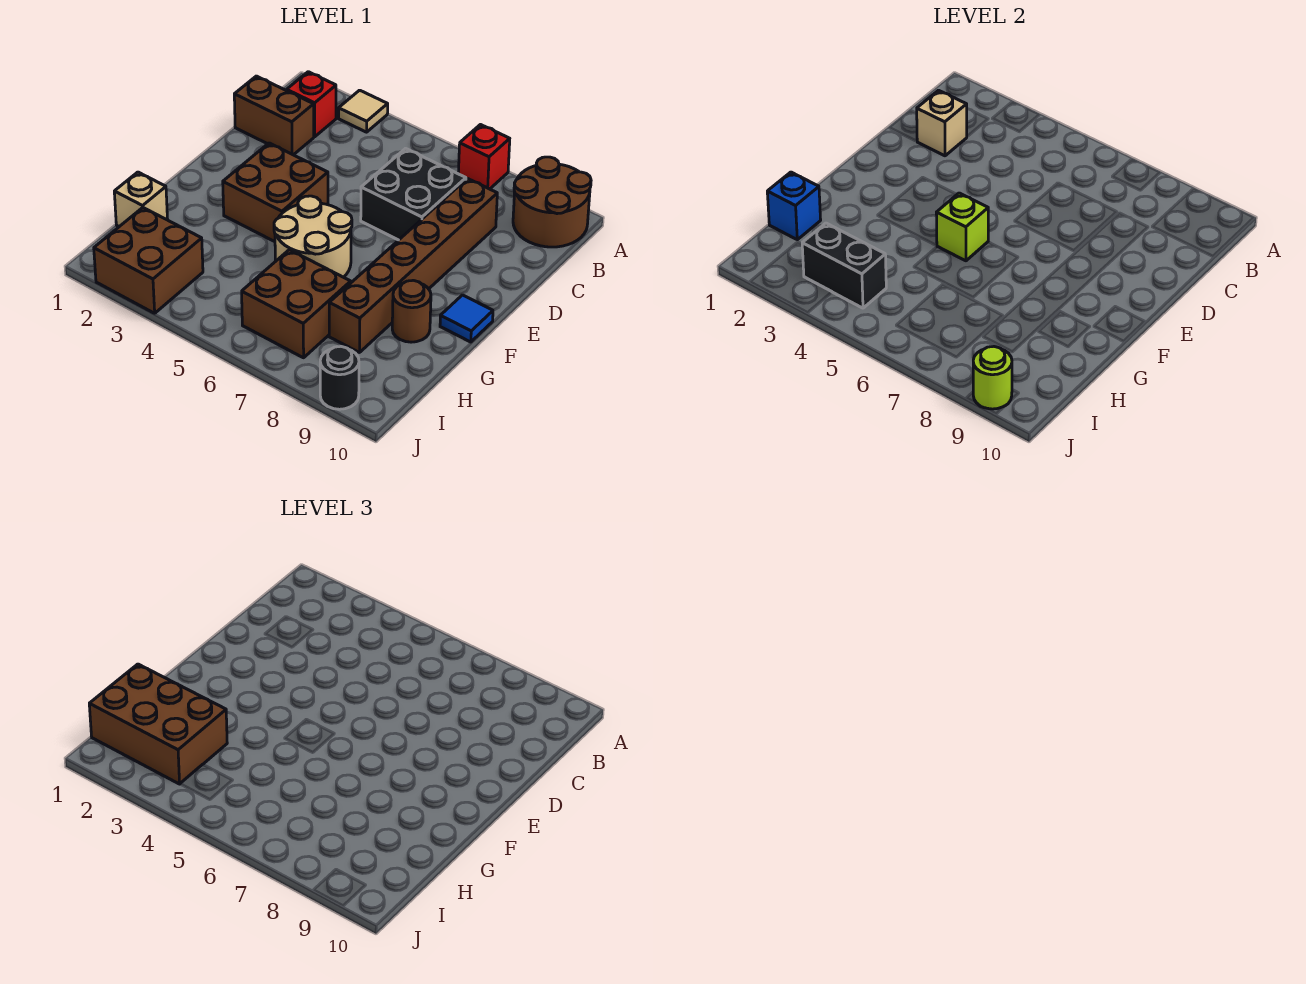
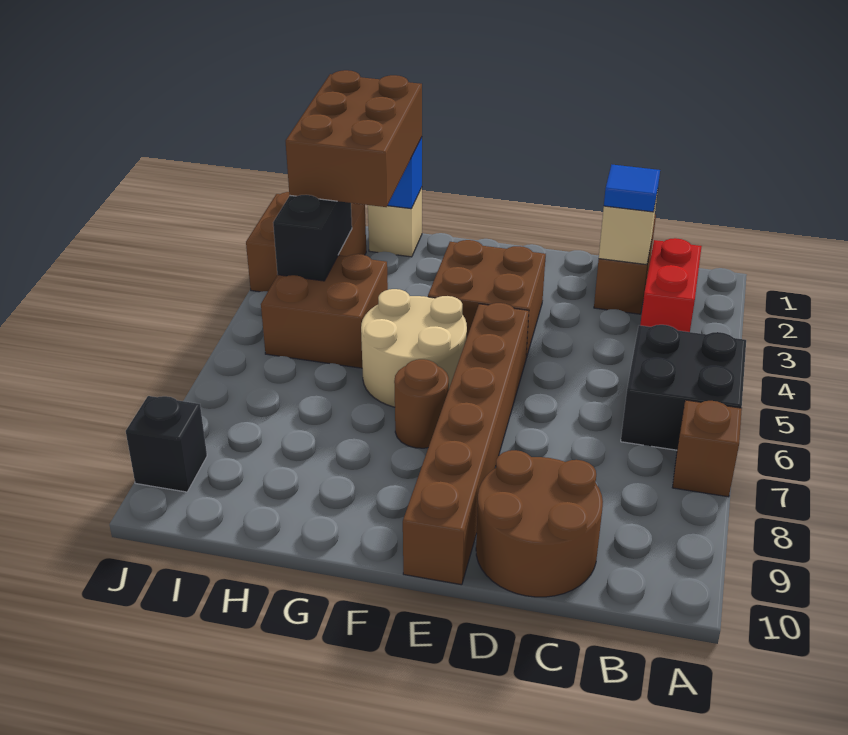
tan 1x1 tile [339,90,388,132] -> none
red 1x1 brick [458,125,510,189] -> brown 1x1 brick [672,400,742,497]
brown 2x2 round brick [513,157,591,247] -> brown 2x2 round brick moved to [476,450,603,597]
red 1x1 brick [287,72,336,137] -> red 1x2 brick [640,238,702,332]
black 2x2 brick [361,149,466,240] -> black 2x2 brick moved to [621,325,746,450]
brown 1x6 brick [329,179,497,353] -> brown 1x6 brick turned to [403,303,529,585]
lime 1x1 brick [936,193,988,261] -> none
blue 1x1 tile [440,295,493,342] -> blue 1x1 tile moved to [604,165,660,212]
brown 1x1 round brick [392,280,431,342] -> brown 1x1 round brick moved to [394,359,449,448]
brown 2x2 brick [242,250,351,358] -> brown 2x2 brick moved to [261,254,388,368]
black 1x1 round brick [320,346,359,409] -> black 1x1 brick [126,396,207,492]
lime 1x1 round brick [973,346,1012,409] -> none

